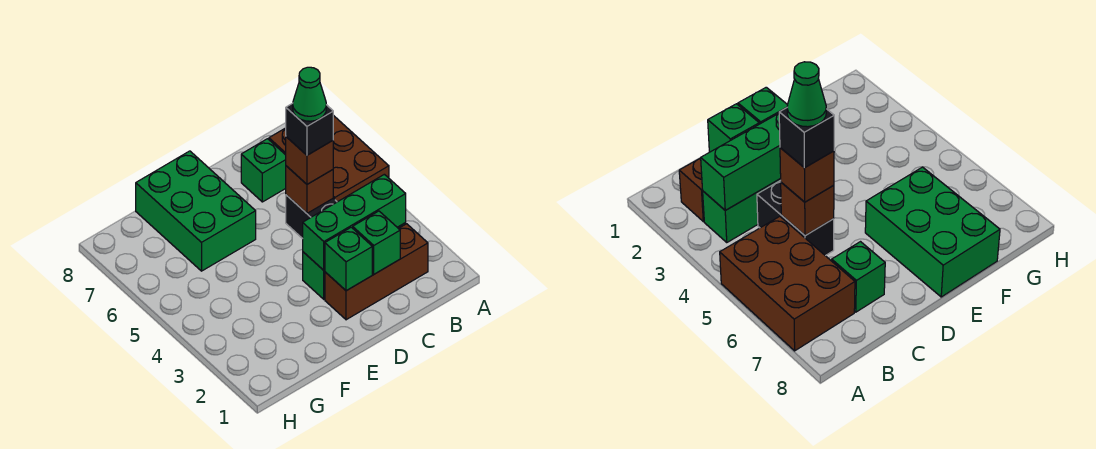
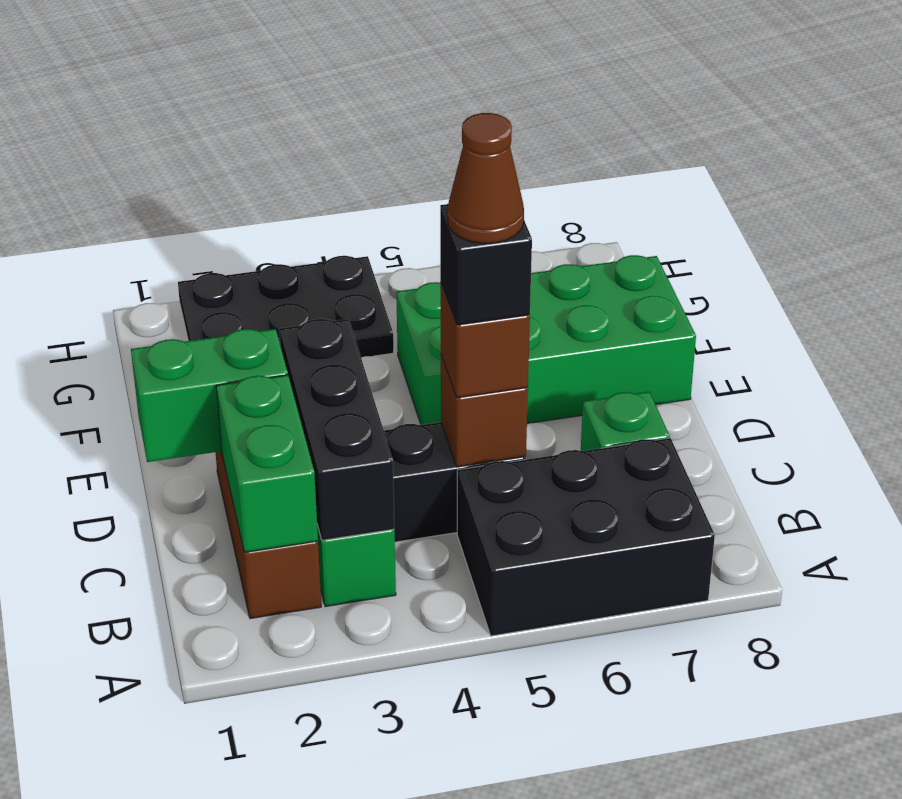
brown 2x3 brick [269,115,389,202] -> black 2x3 brick [457,438,715,636]
green 1x3 brick [303,174,406,270] -> black 1x3 brick [279,319,394,540]
green 1x1 brick [353,211,400,274] -> green 1x2 brick [216,375,318,552]
green 1x1 cone [293,67,326,121] -> brown 1x1 cone [448,113,524,243]
green 1x1 brick [325,227,372,291] -> green 1x2 brick [131,329,288,462]
green 2x3 brick [136,151,256,271] -> green 2x4 brick [396,255,696,425]
none -> black 2x3 plate [178,256,394,357]

